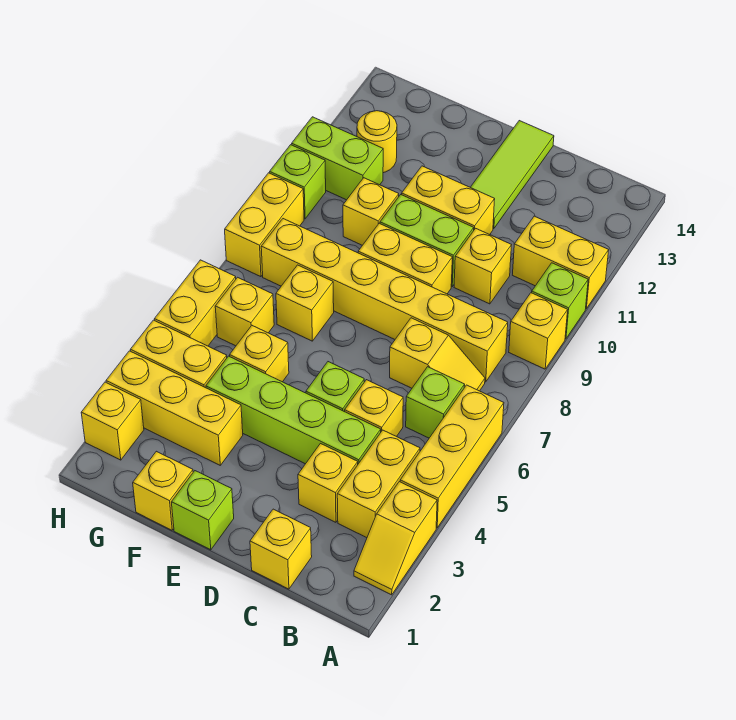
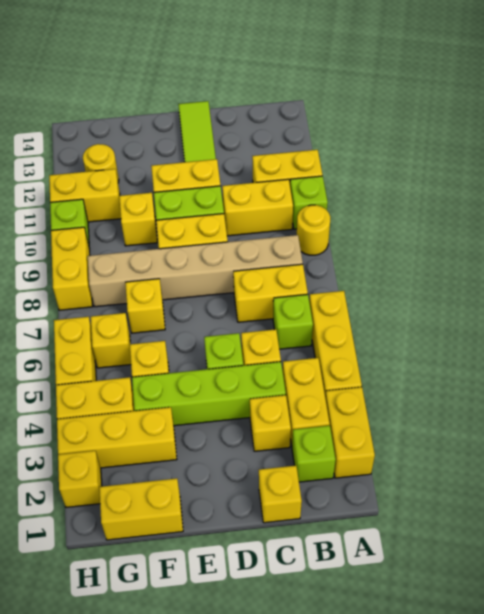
yellow 1x2 slope [354,482,437,595] -> yellow 1x2 brick [325,387,375,478]
yellow 1x1 brick [509,293,568,369] -> yellow 1x1 round brick [297,205,330,255]
yellow 1x2 slope [390,318,485,391] -> yellow 1x2 brick [233,264,308,322]
yellow 1x6 brick [261,219,508,382] -> tan 1x6 brick [88,235,303,307]
yellow 1x1 brick [454,228,512,304] -> yellow 1x2 brick [222,179,293,236]
lime 1x1 brick [171,471,234,550] -> lime 1x1 brick moved to [292,426,336,482]
yellow 1x1 brick [133,451,193,530] -> yellow 1x2 brick [99,478,183,540]
lime 1x2 brick [292,117,383,200] -> yellow 1x2 brick [49,169,121,222]

